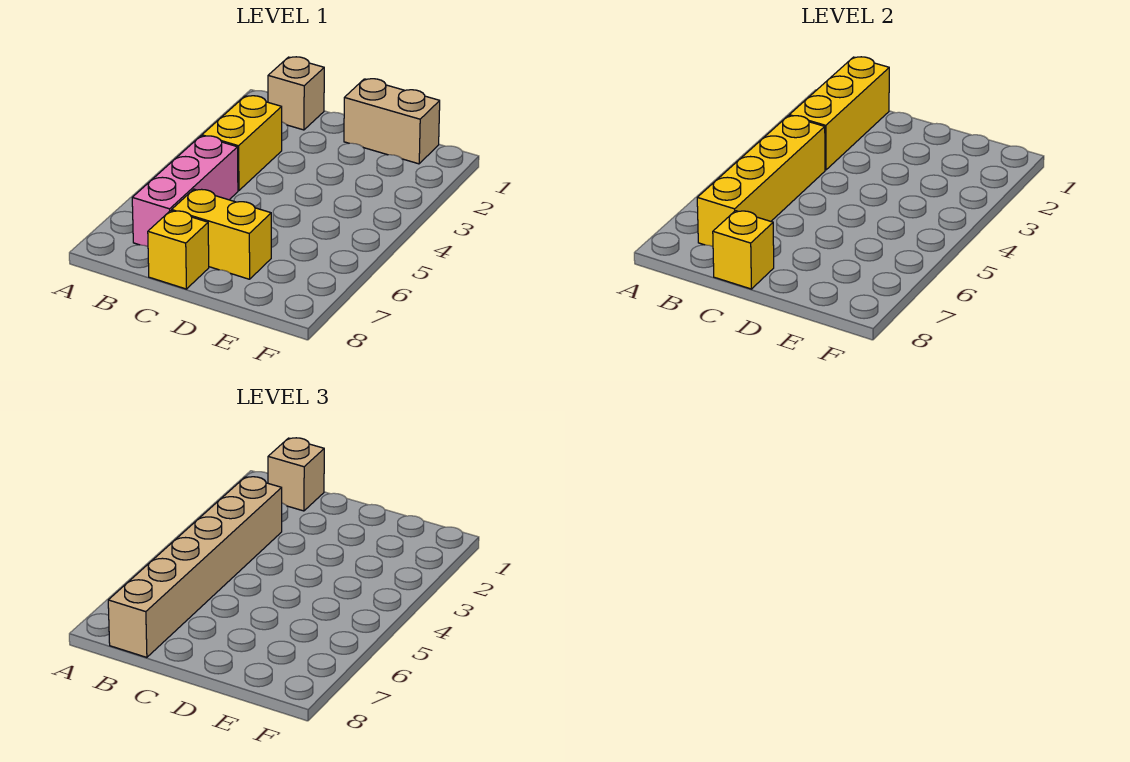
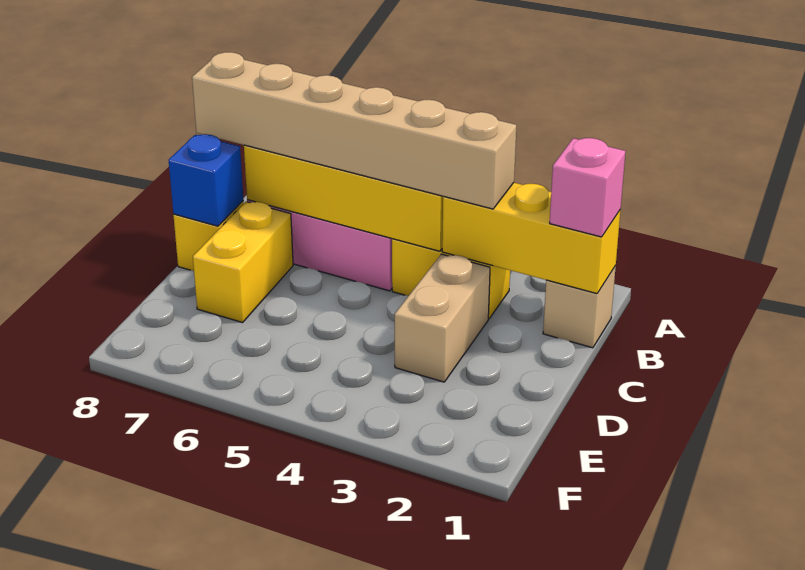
tan 1x1 brick [268,438,324,511] -> pink 1x1 brick [550,138,626,237]
yellow 1x1 brick [713,211,774,289] -> blue 1x1 brick [169,134,244,226]
tan 1x2 brick [344,79,440,164] -> tan 1x2 brick moved to [395,254,490,382]

